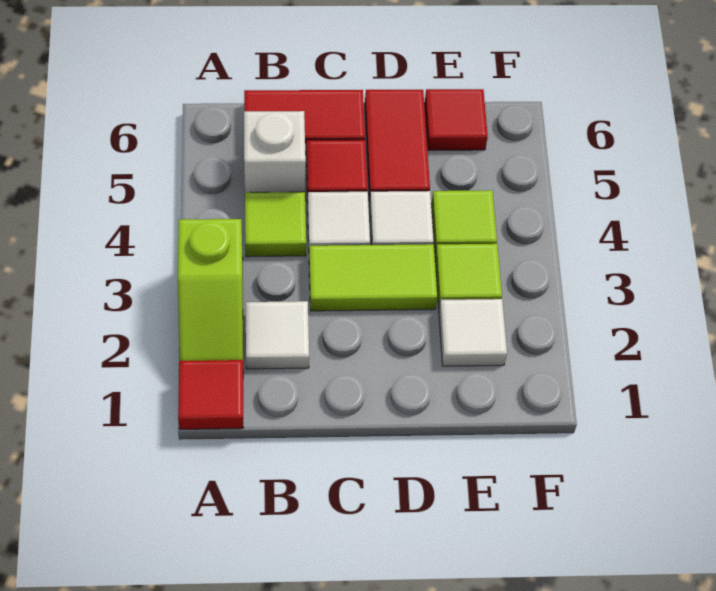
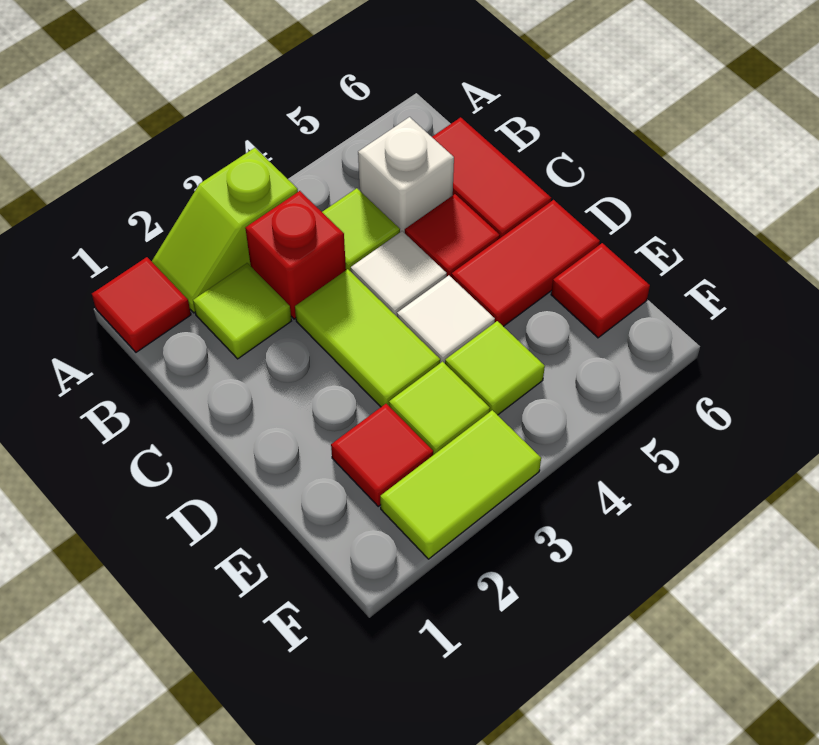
white 1x1 tile [246,301,309,369] -> lime 1x1 tile [193,263,291,359]
none -> red 1x1 brick [245,191,346,319]
white 1x1 tile [439,299,507,366] -> red 1x1 tile [331,404,433,506]
none -> lime 1x2 tile [380,410,541,559]

